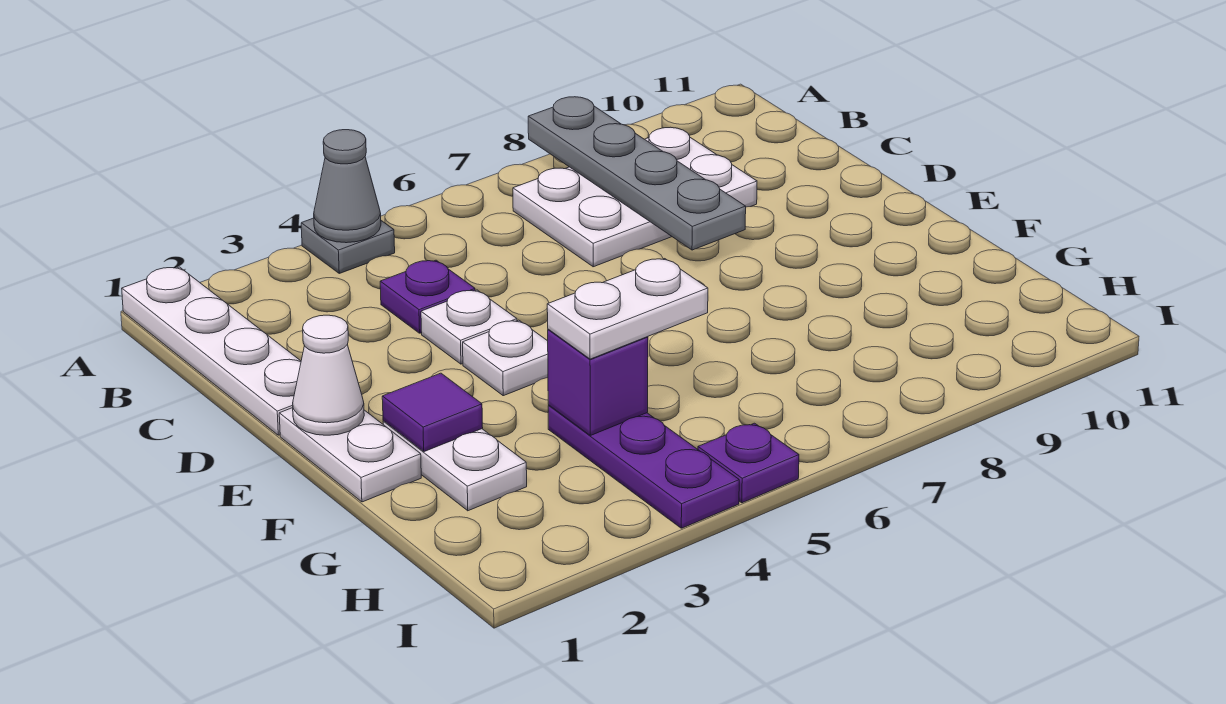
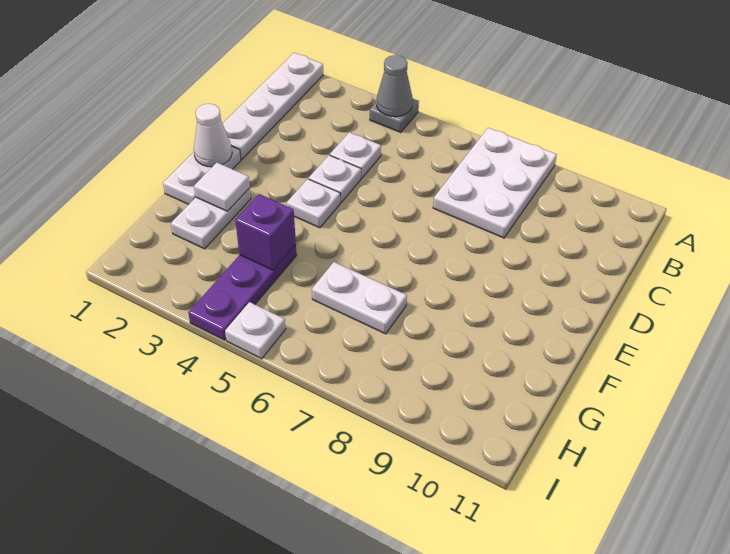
grey 1x4 plate [528,97,746,250] -> none
white 2x3 plate [513,127,757,267] -> white 2x3 plate turned to [433,128,557,238]
purple 1x1 plate [380,260,475,333] -> white 1x1 plate [330,132,381,178]
purple 1x1 tile [382,373,483,452] -> white 1x1 tile [194,163,250,211]
white 1x2 plate [547,259,708,359] -> white 1x2 plate moved to [312,262,407,334]
purple 1x1 plate [698,423,799,503] -> white 1x1 plate [225,302,286,359]

